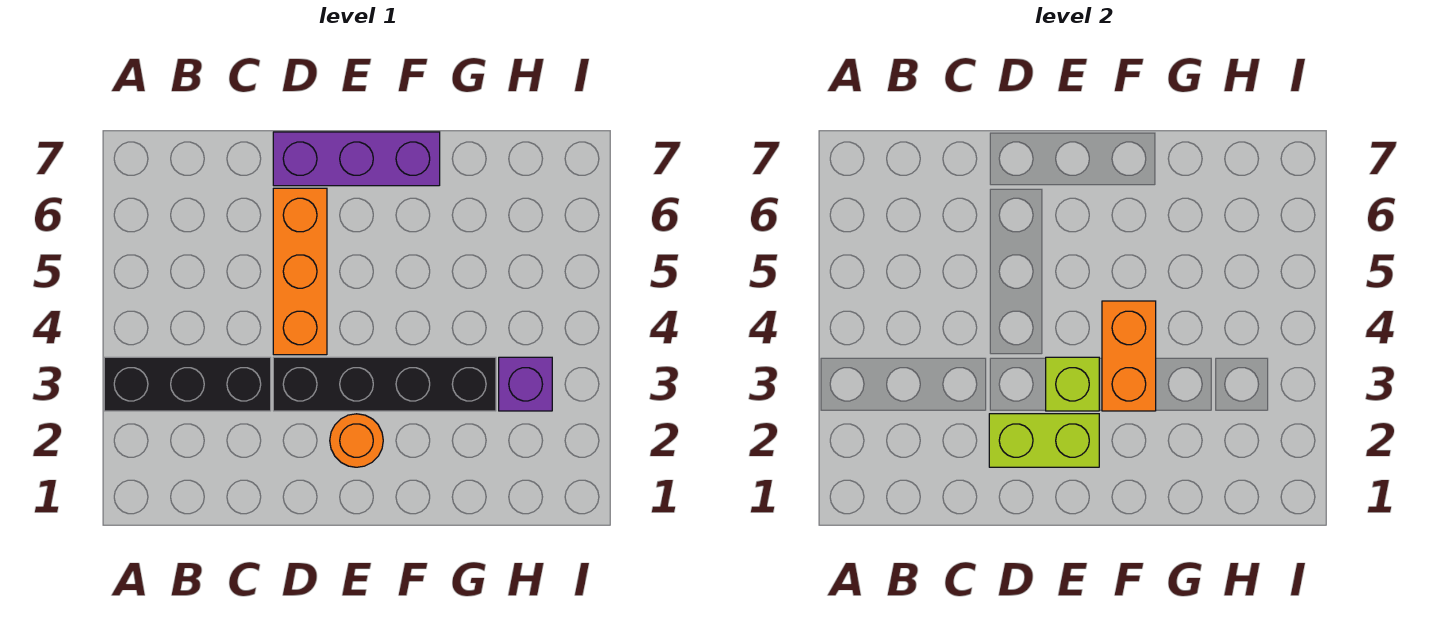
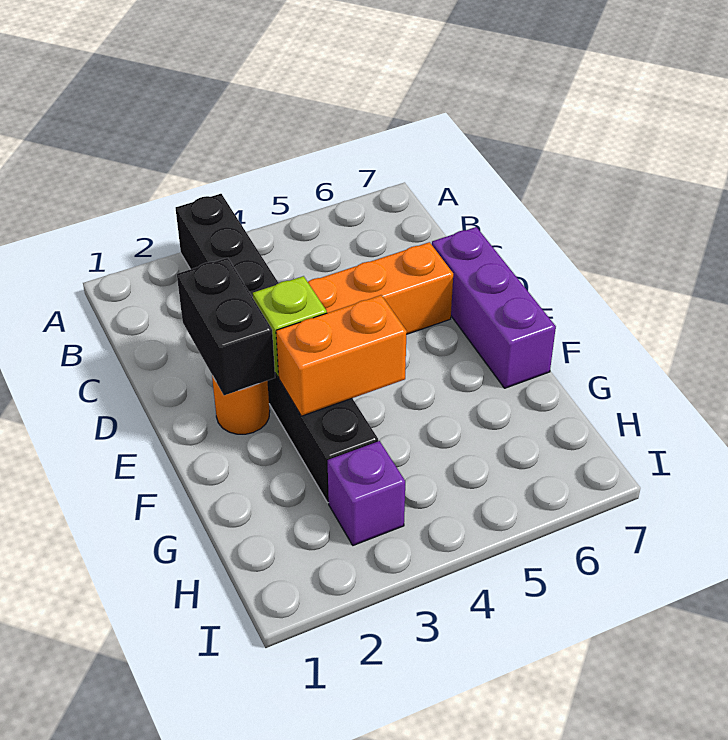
lime 1x2 brick [989,414,1099,467] -> black 1x2 brick [177,258,275,395]

